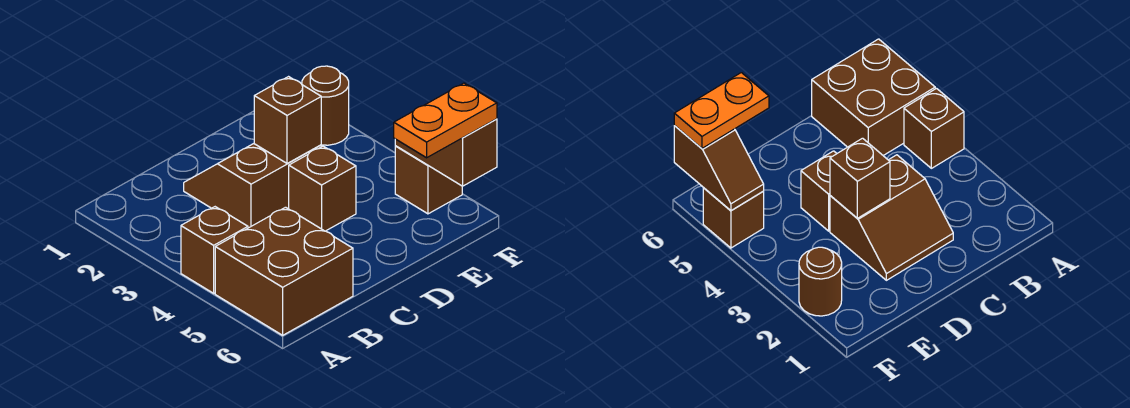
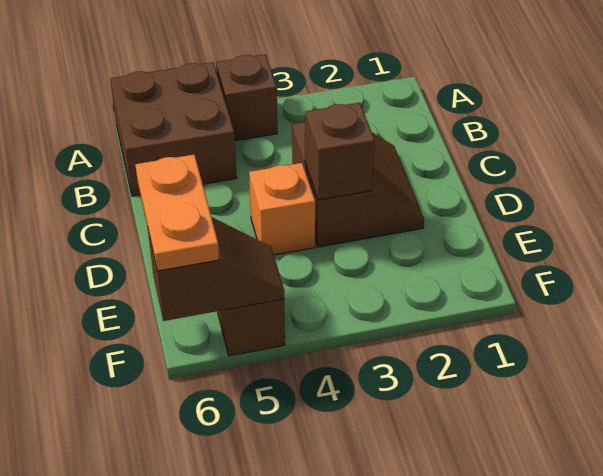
brown 1x1 brick [289,146,356,231] -> orange 1x1 brick [249,163,315,255]
brown 1x1 round brick [302,66,349,145] -> none

